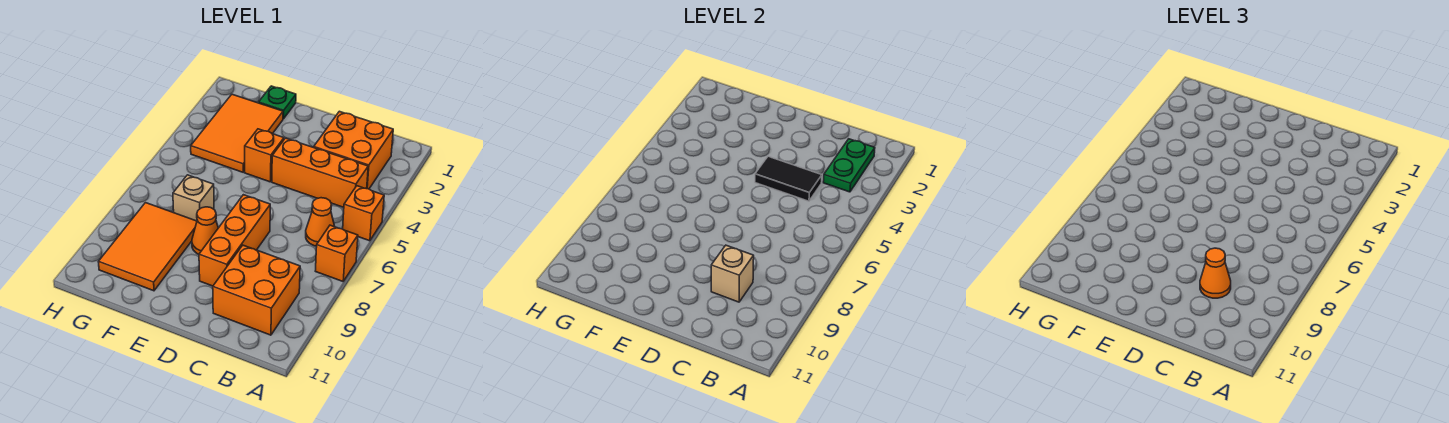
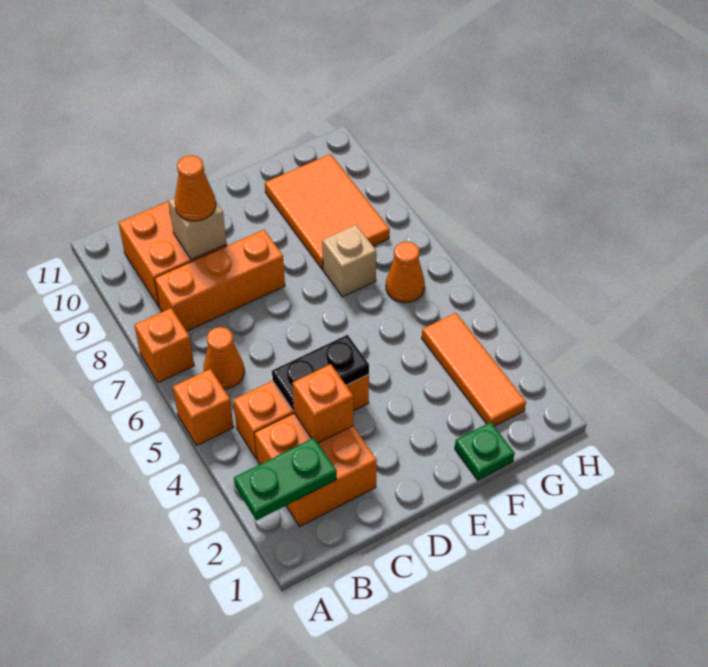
green 1x2 plate [823,139,875,192] -> green 1x2 plate turned to [234,438,337,520]
black 1x2 tile [755,156,822,201] -> black 1x2 plate [272,335,369,411]
orange 1x3 brick [199,195,270,286] -> orange 1x3 brick turned to [154,230,285,331]
orange 1x1 brick [245,129,284,182] -> orange 1x1 brick moved to [292,364,353,443]
orange 1x1 cone [192,207,218,254] -> orange 1x1 cone moved to [386,241,425,303]
orange 2x3 tile [191,94,283,172] -> orange 1x3 tile [422,313,526,426]

